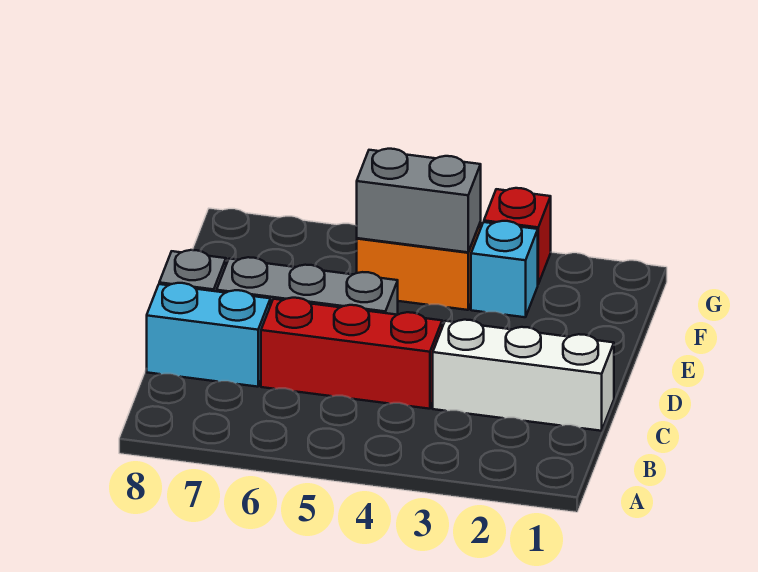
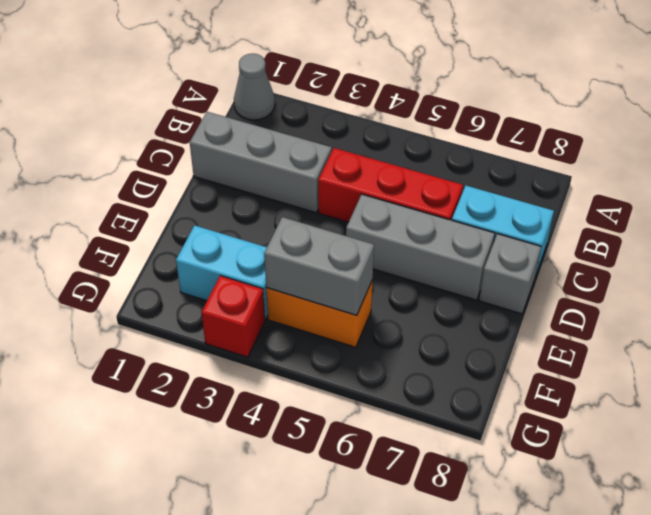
none -> grey 1x1 cone [234,54,275,120]
white 1x3 brick [433,320,614,431] -> grey 1x3 brick [190,112,332,213]
cyan 1x1 brick [471,221,538,317] -> cyan 1x2 brick [176,225,268,319]

